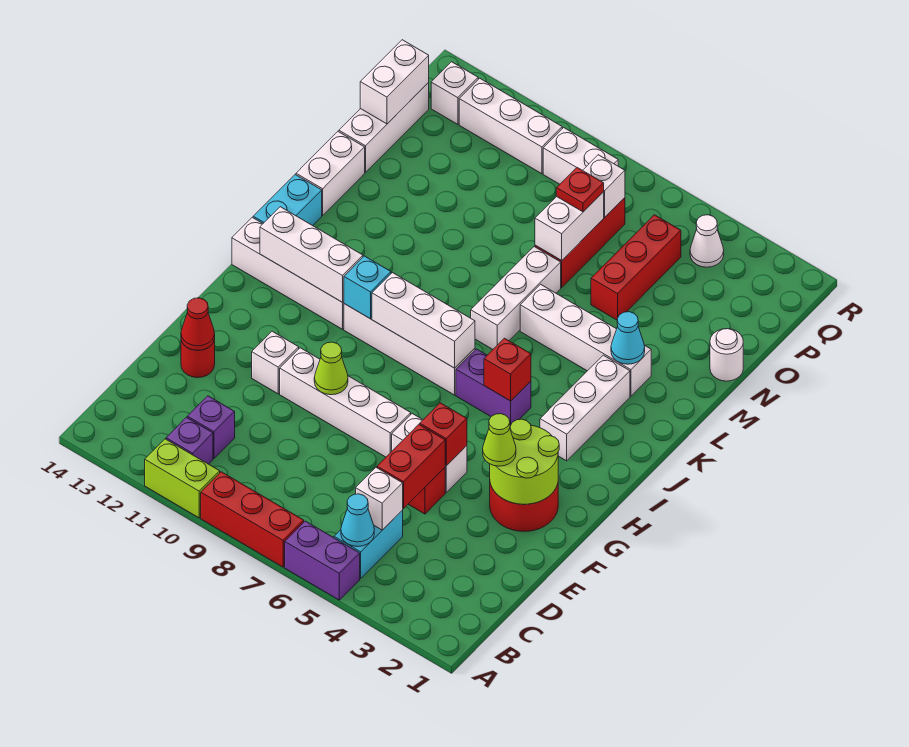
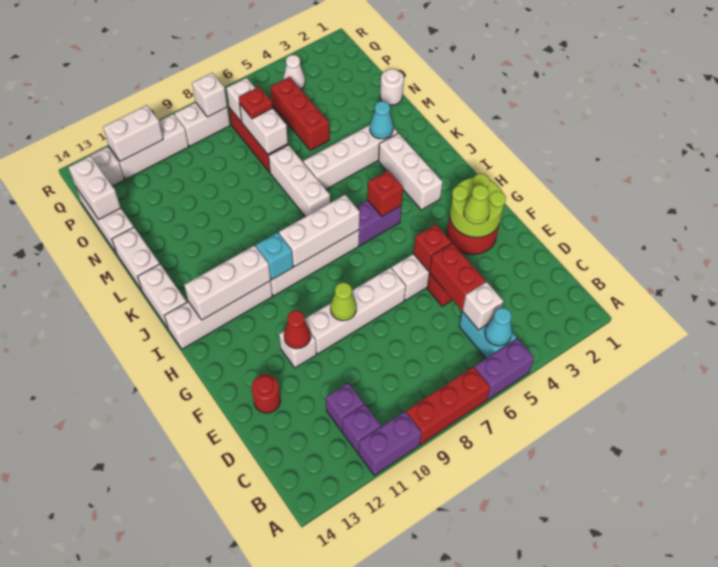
lime 1x2 brick [145,439,220,518] -> purple 1x2 brick [358,411,422,475]
red 1x1 cone [181,298,215,350] -> red 1x1 cone moved to [284,310,311,349]
cyan 1x2 brick [253,175,322,226] -> white 1x2 brick [138,264,187,328]
none -> white 1x1 brick [192,73,227,117]
none -> white 1x2 brick [103,105,163,161]

